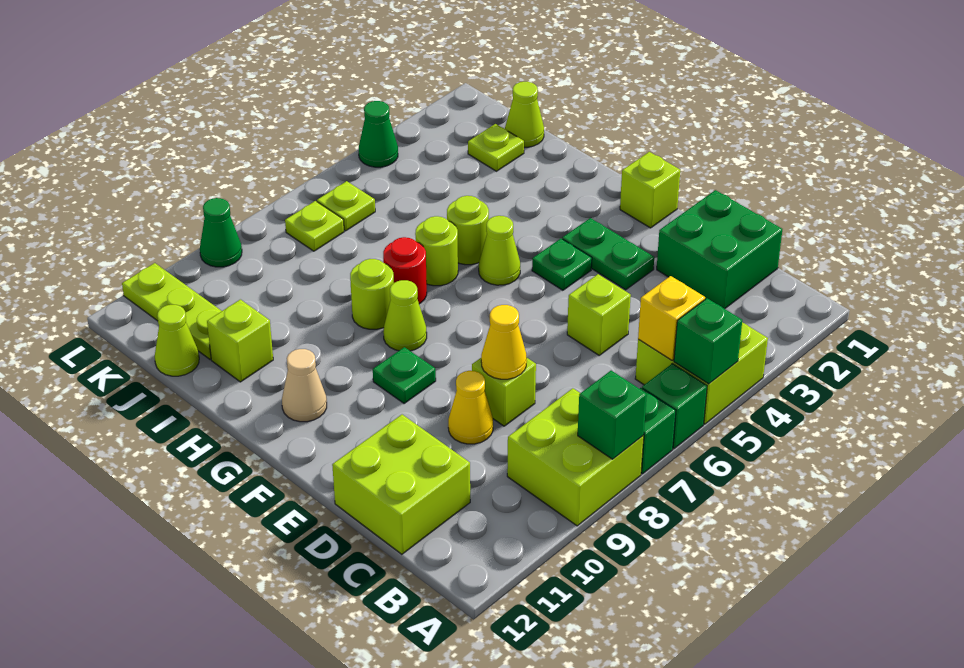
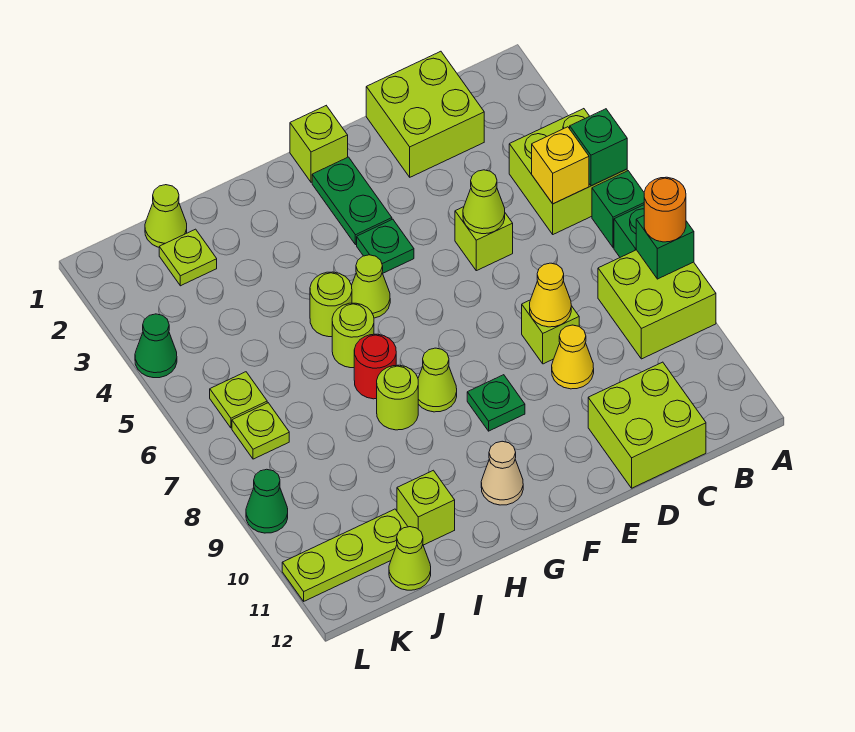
none -> orange 1x1 round brick [644,177,686,242]
green 2x2 brick [657,190,782,309] -> lime 2x2 brick [366,51,484,177]
none -> lime 1x1 cone [463,170,505,234]
green 1x2 plate [562,218,654,290] -> green 1x2 plate turned to [312,157,392,245]

